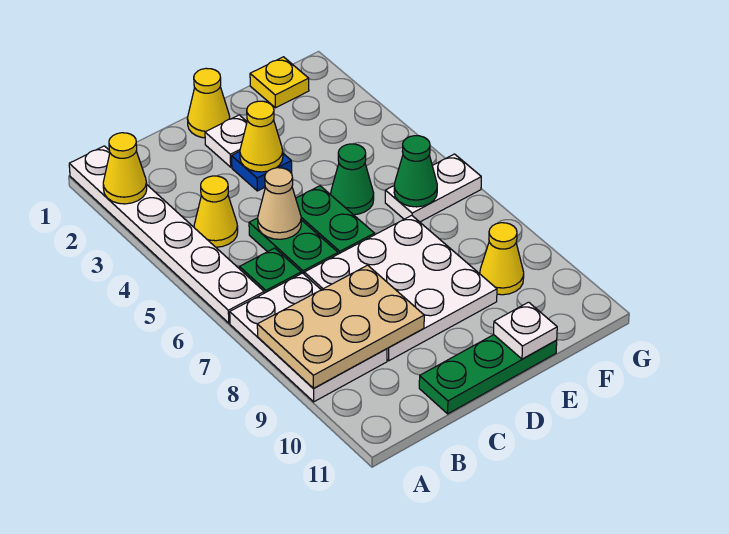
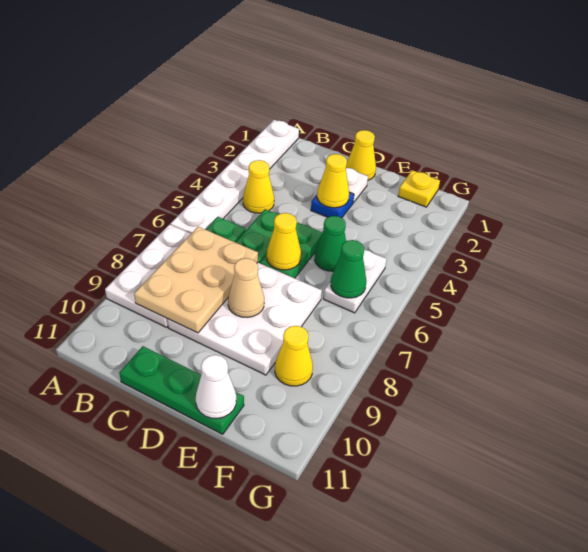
yellow 1x1 cone [103,133,147,204] -> yellow 1x1 cone moved to [267,213,301,270]
tan 2x3 plate [257,265,424,389] -> tan 2x3 plate turned to [134,227,258,333]
tan 1x1 cone [258,168,301,239] -> tan 1x1 cone moved to [228,258,264,317]
white 1x1 plate [494,302,557,359] -> white 1x1 cone [196,355,236,418]
white 1x2 plate [385,154,481,222] -> white 1x2 plate turned to [323,250,387,313]

